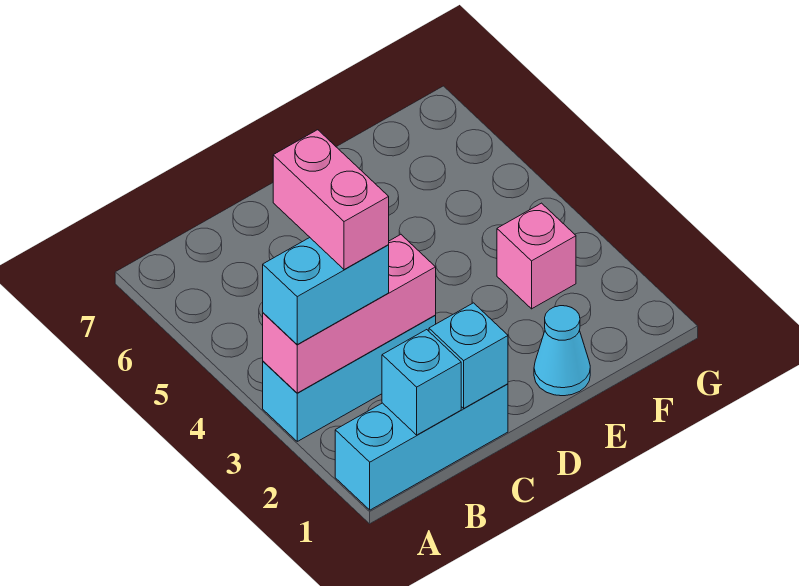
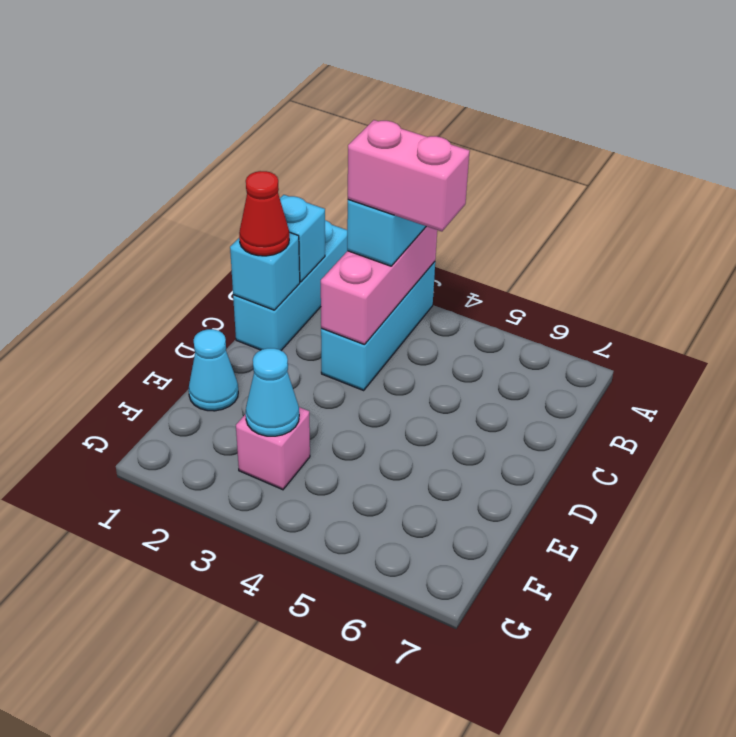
none -> red 1x1 cone [239,171,289,256]
none -> cyan 1x1 cone [246,348,299,436]

